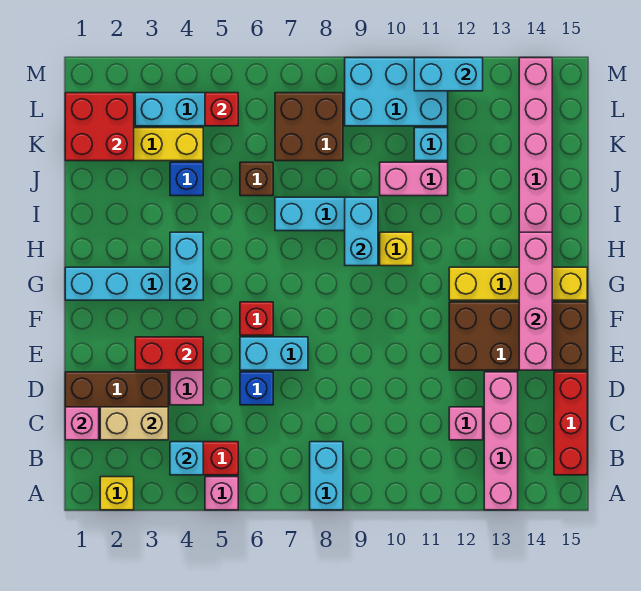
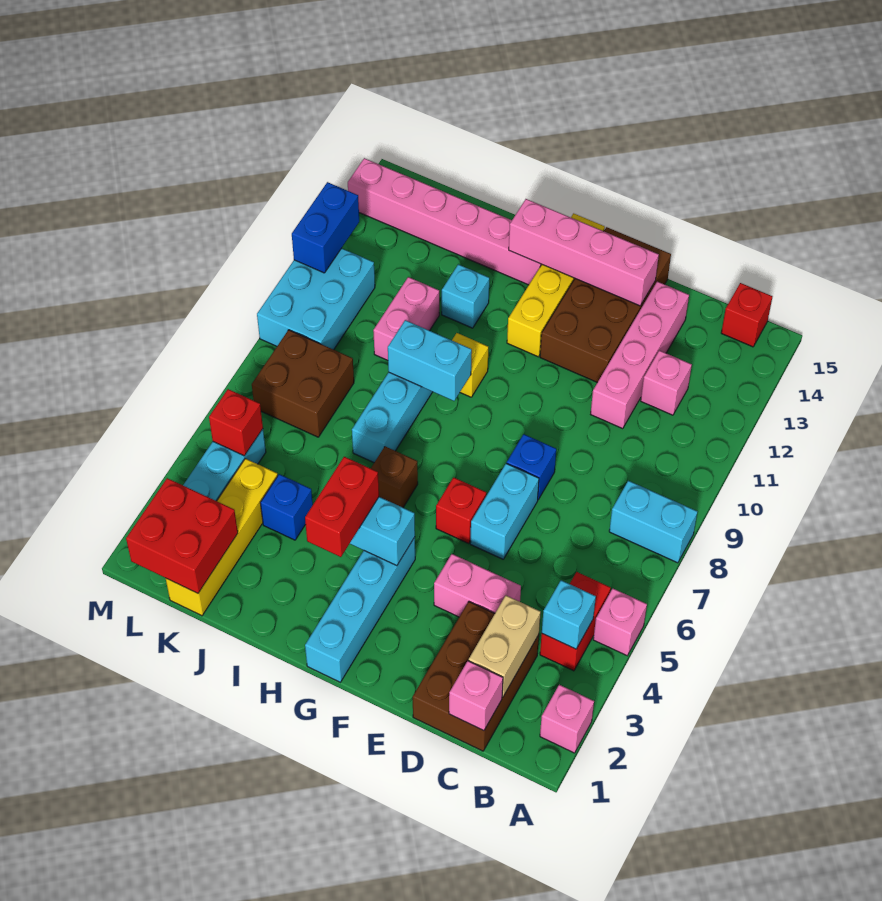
yellow 1x1 brick [100,477,134,510] -> pink 1x1 brick [540,685,594,753]
pink 1x4 brick [484,372,518,510] -> pink 1x4 brick turned to [591,281,689,429]
red 1x3 brick [554,372,587,475] -> red 1x1 brick [721,283,773,347]
blue 1x1 brick [240,372,273,405] -> blue 1x1 brick moved to [507,434,556,500]
red 1x2 brick [135,337,203,370] -> red 1x2 brick moved to [305,457,379,557]
brown 1x1 brick [240,162,273,196] -> brown 1x1 brick moved to [371,446,418,507]
cyan 1x1 brick [414,128,448,161] -> cyan 1x1 brick moved to [442,264,489,328]
cyan 1x2 brick [414,58,483,91] -> blue 1x2 brick [292,182,359,273]

